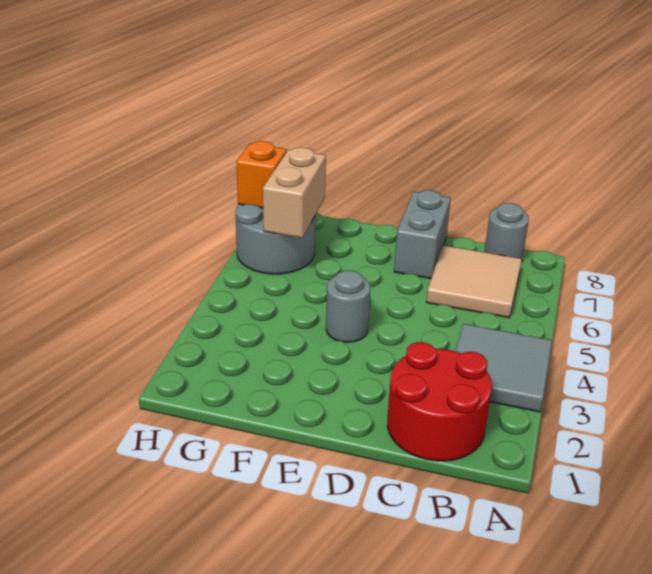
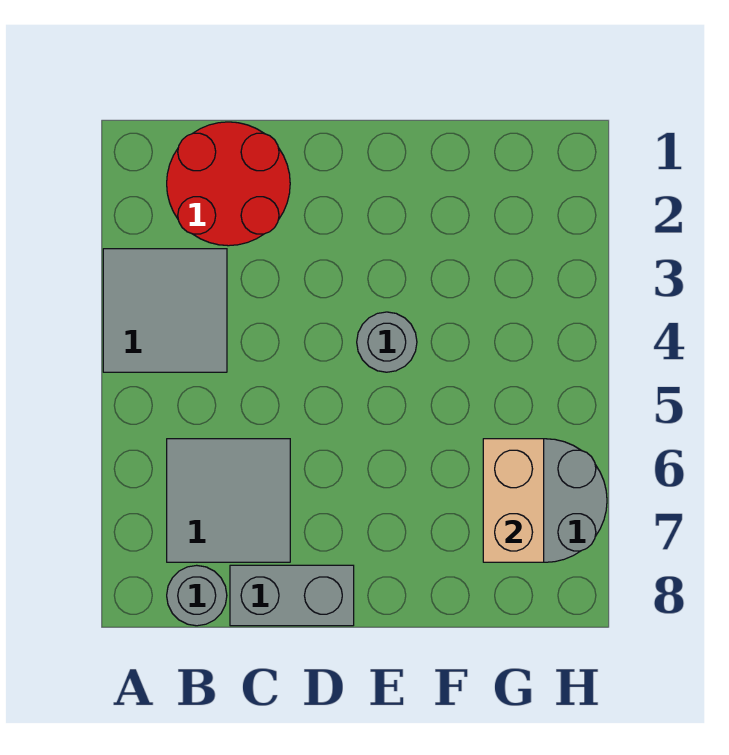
tan 2x2 tile [426,245,522,318] -> grey 2x2 tile [167,439,290,562]
grey 1x2 brick [394,190,451,279] -> grey 1x2 brick turned to [230,565,354,626]
orange 1x1 brick [237,141,287,208] -> none

